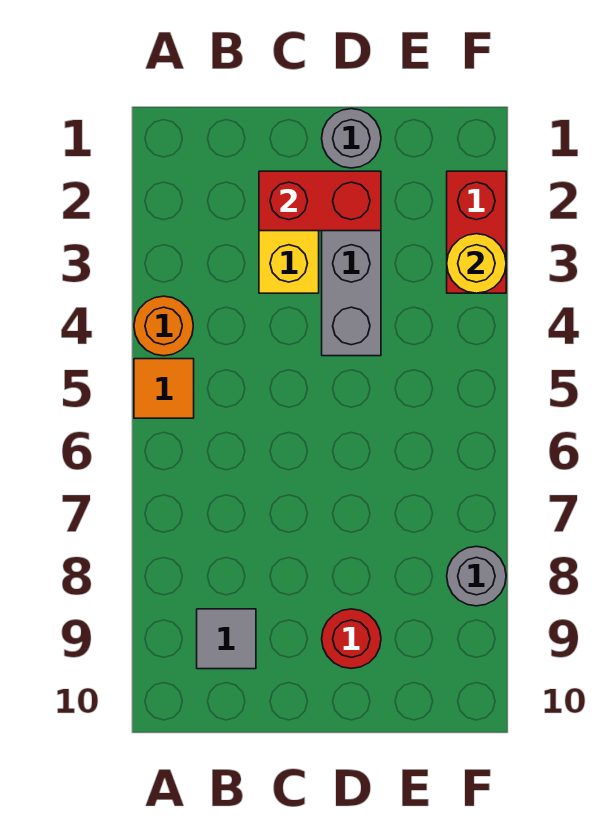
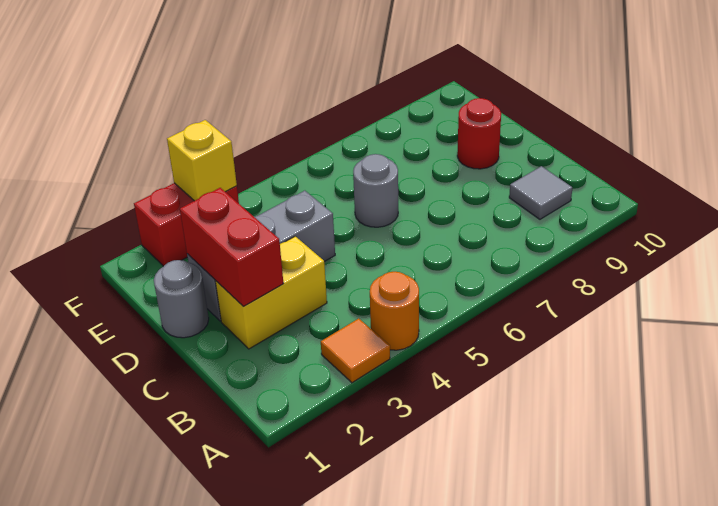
orange 1x1 tile [134,359,194,418] -> orange 1x1 tile moved to [321,318,390,383]
yellow 1x1 round brick [447,234,506,293] -> yellow 1x1 brick [167,120,237,201]
grey 1x1 round brick [447,546,506,606] -> grey 1x1 round brick moved to [353,154,398,227]

